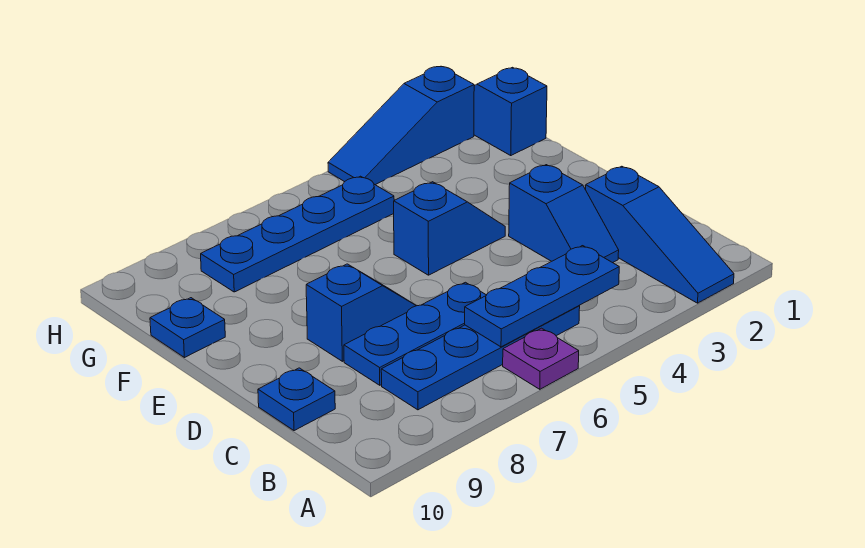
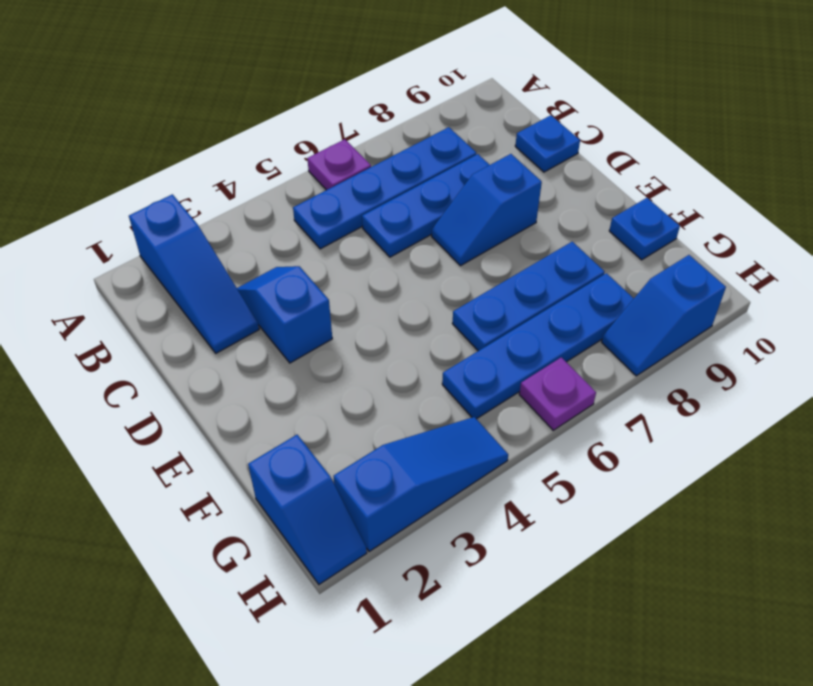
blue 1x3 slope [585,166,734,303] -> blue 1x3 slope turned to [129,194,259,353]
blue 1x3 plate [465,246,619,347] -> blue 1x3 plate moved to [453,242,605,351]
blue 1x2 slope [394,182,505,275] -> blue 1x2 slope moved to [602,255,726,376]
none -> purple 1x1 plate [519,357,596,430]

